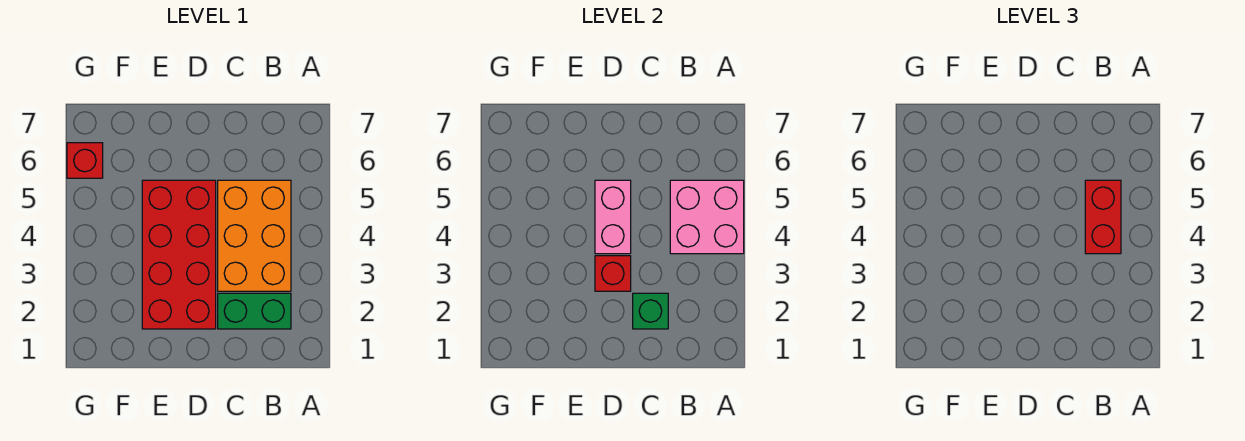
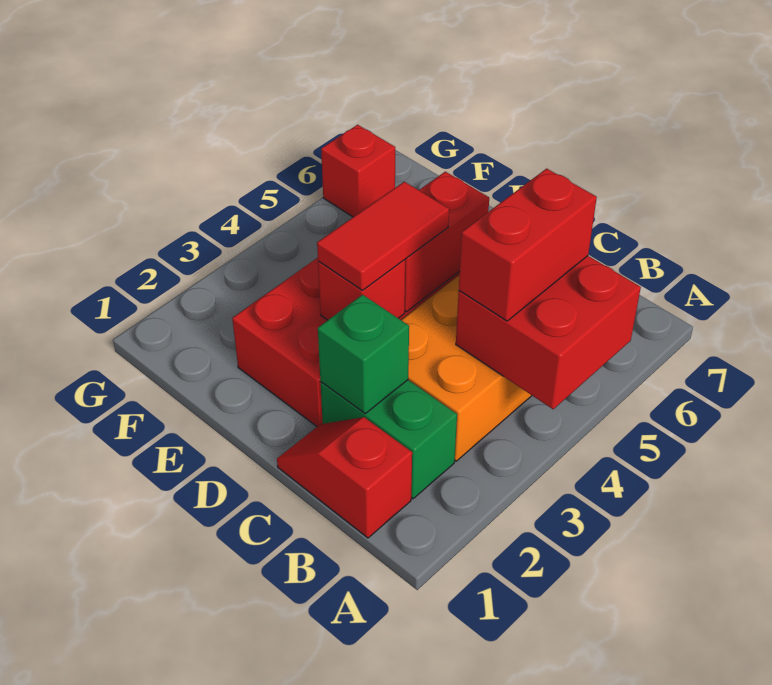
pink 2x2 brick [670,180,744,254] -> red 2x2 brick [456,256,641,409]
none -> red 1x2 slope [277,417,412,538]
none -> red 1x2 tile [317,182,449,290]
pink 1x2 brick [595,180,631,254] -> red 1x2 brick [405,172,489,312]

